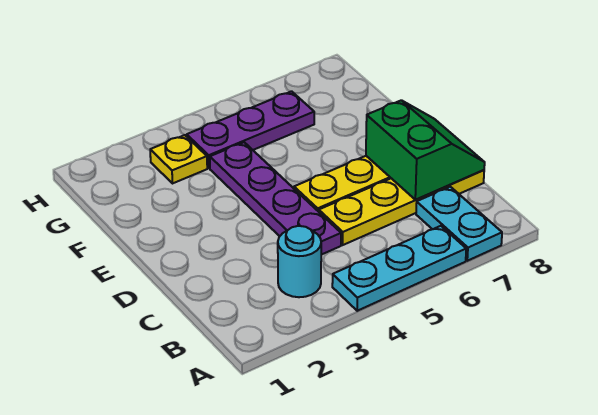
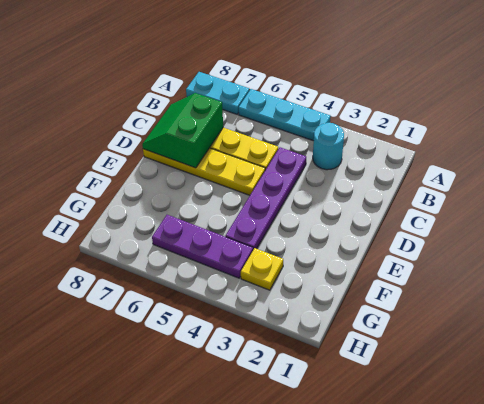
cyan 1x2 plate [416,187,502,261] -> cyan 1x2 plate turned to [186,72,249,114]

